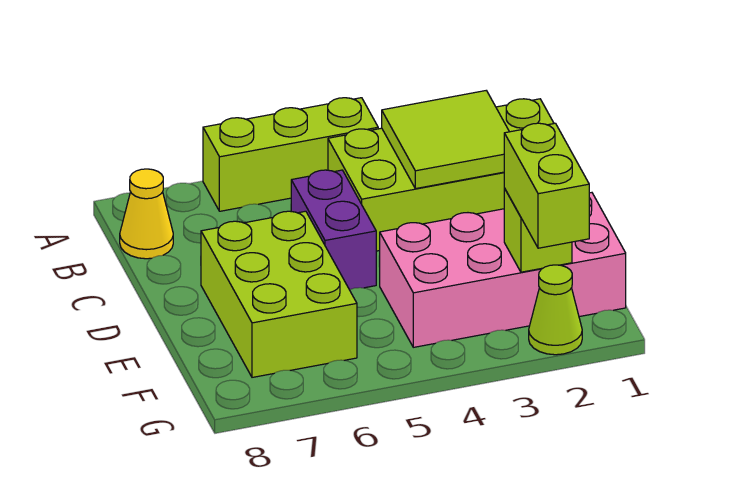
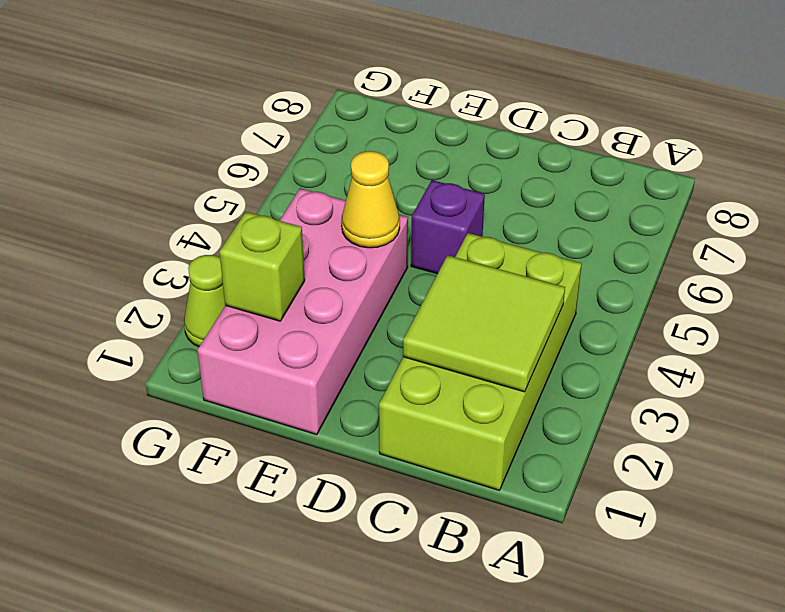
lime 1x3 brick [203,98,378,211] -> none
yellow 1x1 cone [120,169,173,259] -> yellow 1x1 cone moved to [342,151,400,248]
purple 1x2 brick [291,170,376,290] -> purple 1x1 brick [411,180,485,274]
lime 2x3 brick [201,211,357,377] -> none
lime 1x2 brick [504,123,589,248] -> none

